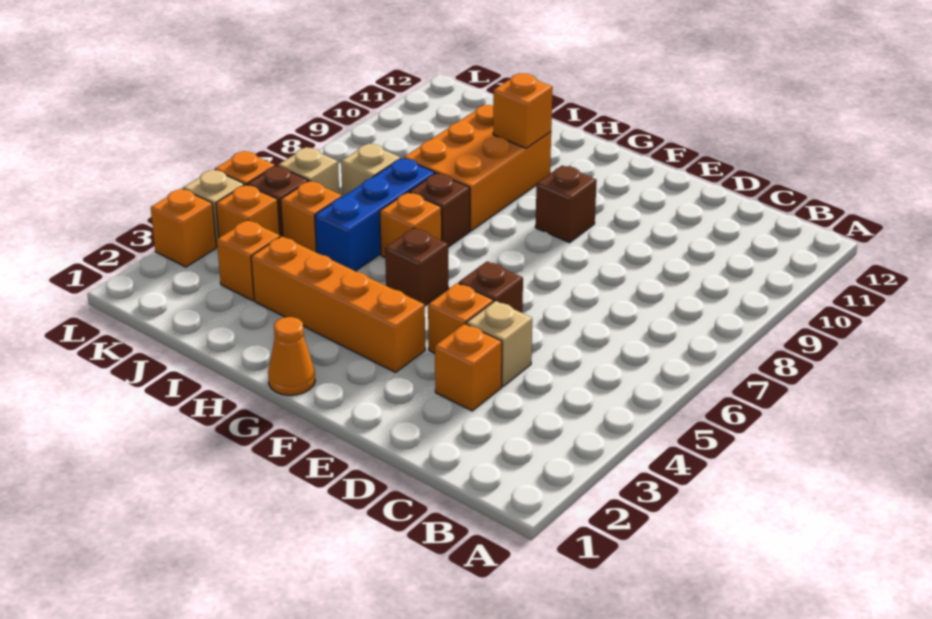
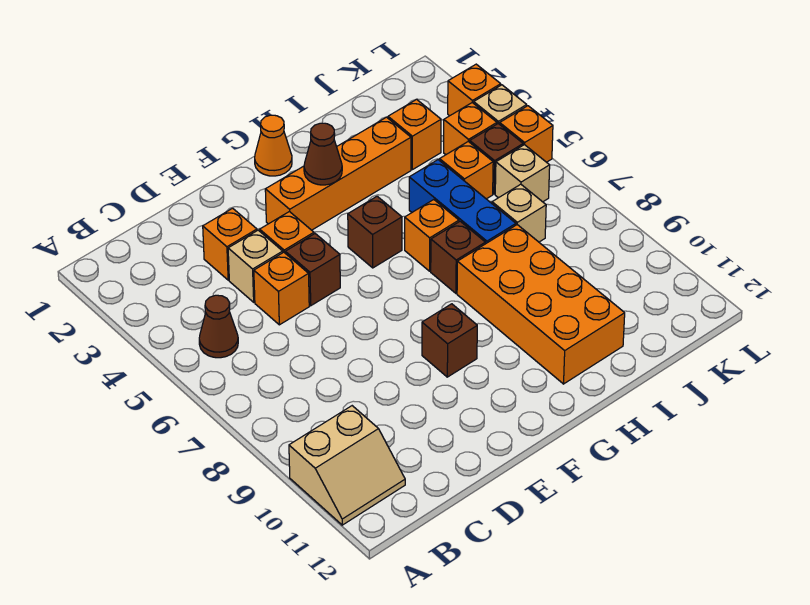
none -> tan 2x2 slope [289,406,405,525]
none -> brown 1x1 cone [199,295,238,358]
none -> brown 1x1 cone [304,123,342,185]
orange 2x3 brick [404,105,551,231] -> orange 2x4 brick [457,225,625,384]
orange 1x1 brick [493,73,553,148] -> orange 1x1 brick moved to [254,252,309,325]

